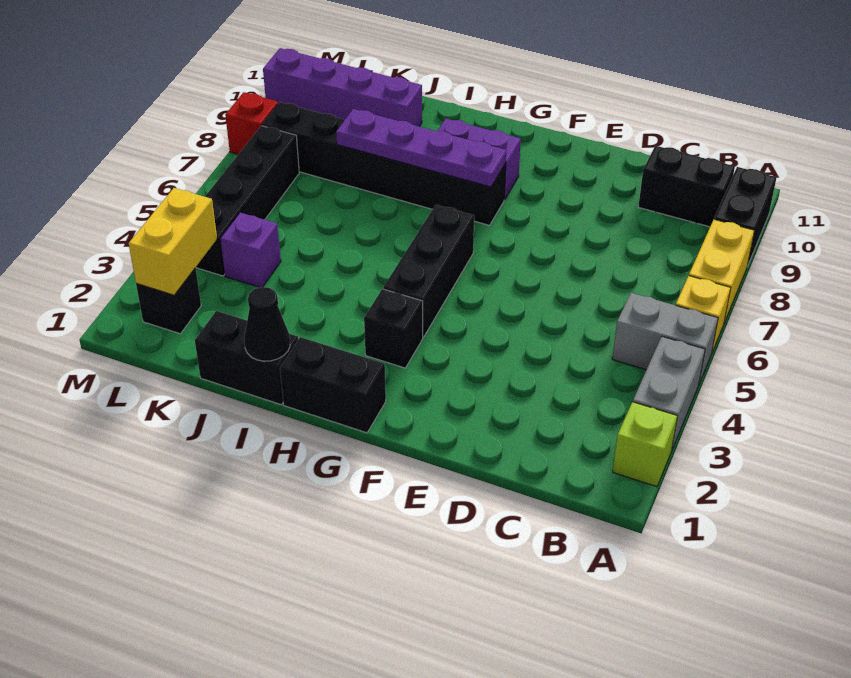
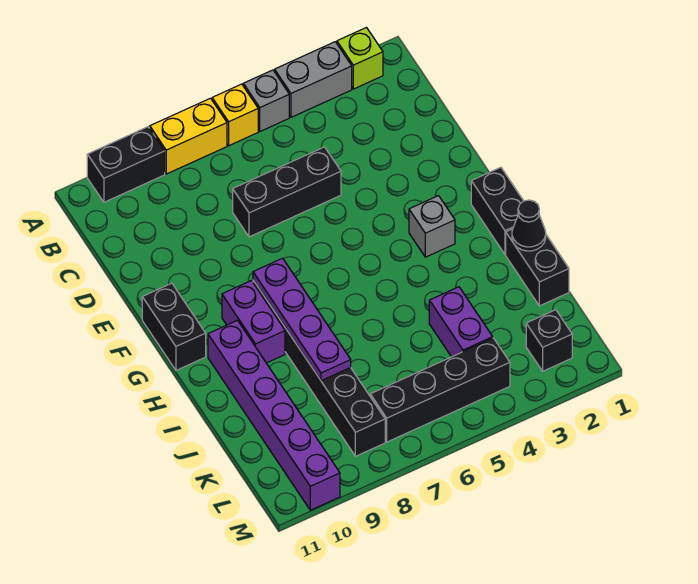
grey 1x2 brick [612,293,718,384] -> grey 1x1 brick [243,70,289,131]
black 1x2 brick [638,146,735,227] -> black 1x2 brick moved to [142,283,206,370]
black 1x1 brick [364,289,423,368] -> grey 1x1 brick [409,196,455,257]
black 1x3 brick [383,205,474,337] -> black 1x3 brick moved to [233,147,341,237]
purple 1x4 brick [263,48,422,126] -> purple 1x6 brick [208,320,340,510]
purple 1x1 brick [220,213,281,287] -> purple 1x2 brick [429,287,493,357]
yellow 1x2 brick [129,188,217,295] -> none
red 1x1 brick [225,92,278,154] -> none

